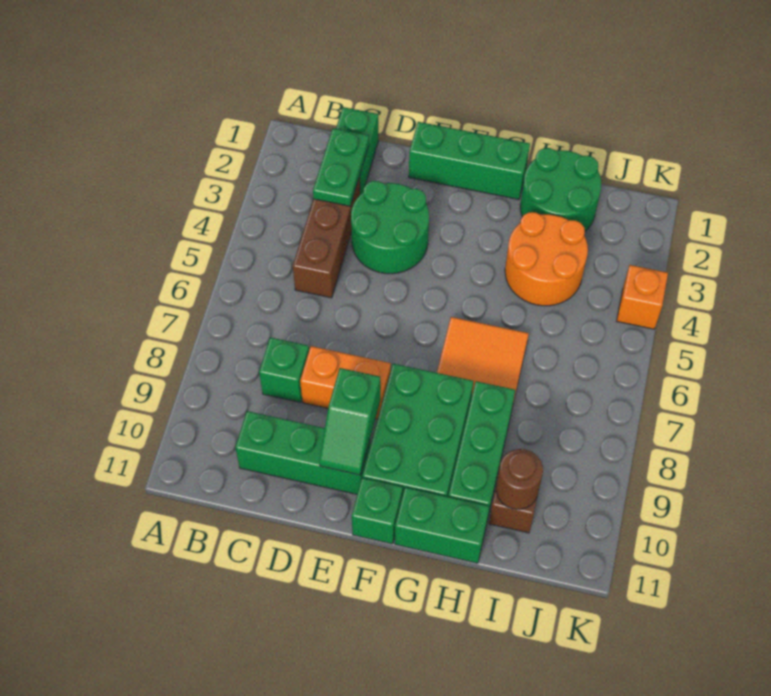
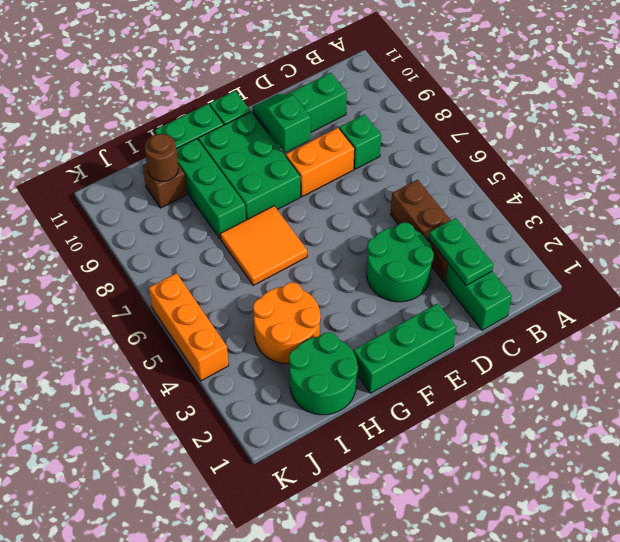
orange 1x1 brick [617,265,668,329] -> orange 1x3 brick [149,273,229,381]

